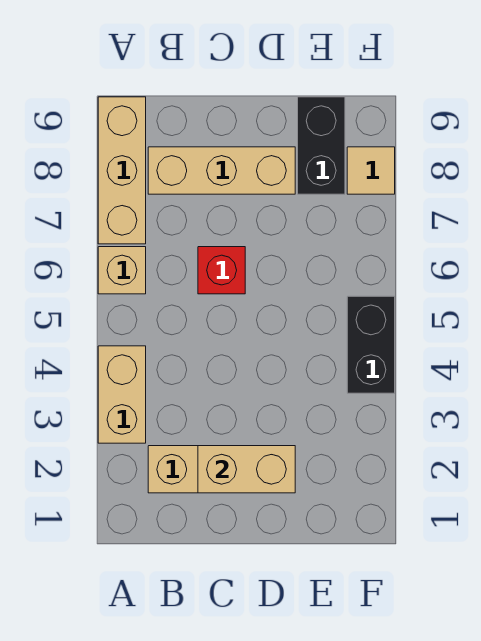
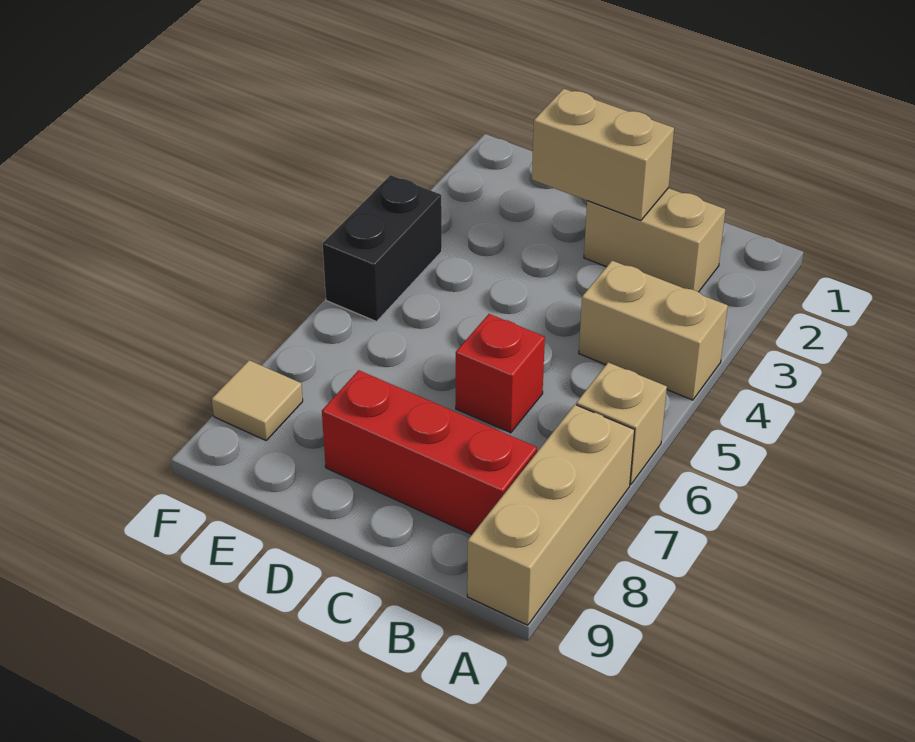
tan 1x2 brick [98,346,146,443] -> tan 1x2 brick turned to [579,261,728,400]
tan 1x3 brick [148,147,295,194] -> red 1x3 brick [322,370,537,534]
black 1x2 brick [298,97,345,194] -> none

